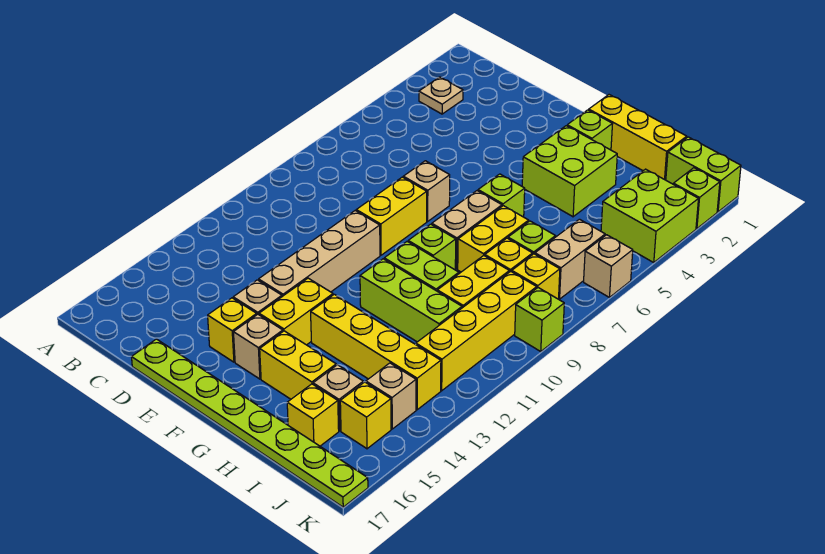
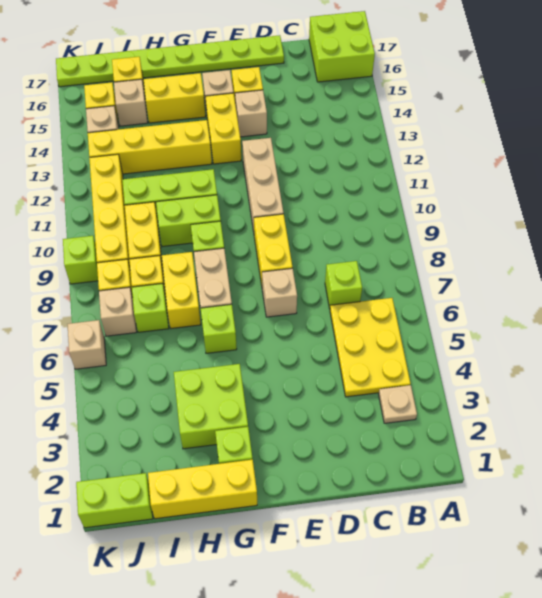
none -> yellow 2x3 plate [330,298,411,397]
tan 1x4 brick [259,211,380,296] -> tan 1x3 brick [242,138,284,232]
lime 2x2 brick [601,169,698,262] -> lime 2x2 brick moved to [309,11,375,82]
tan 1x2 brick [535,219,605,299] -> tan 1x1 brick [99,287,136,336]
lime 1x1 brick [673,168,720,229] -> lime 1x1 brick moved to [325,261,362,308]

